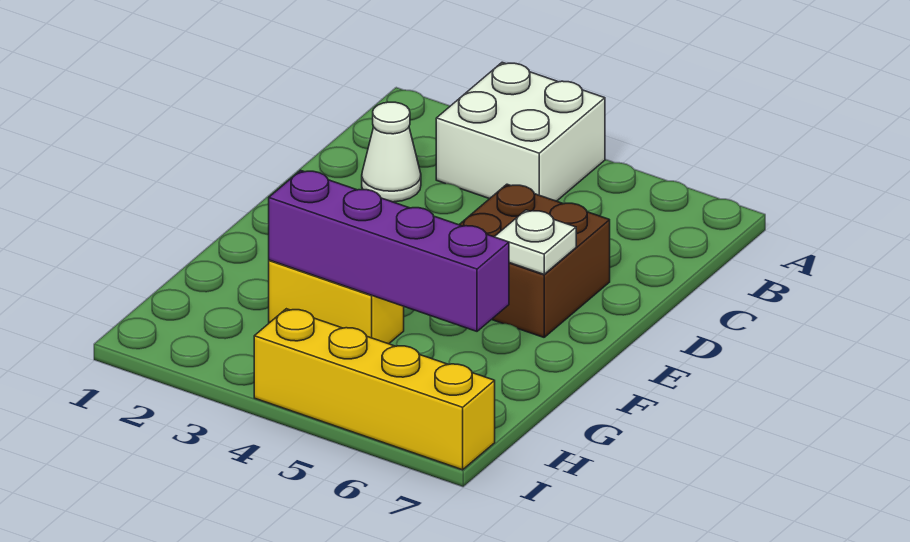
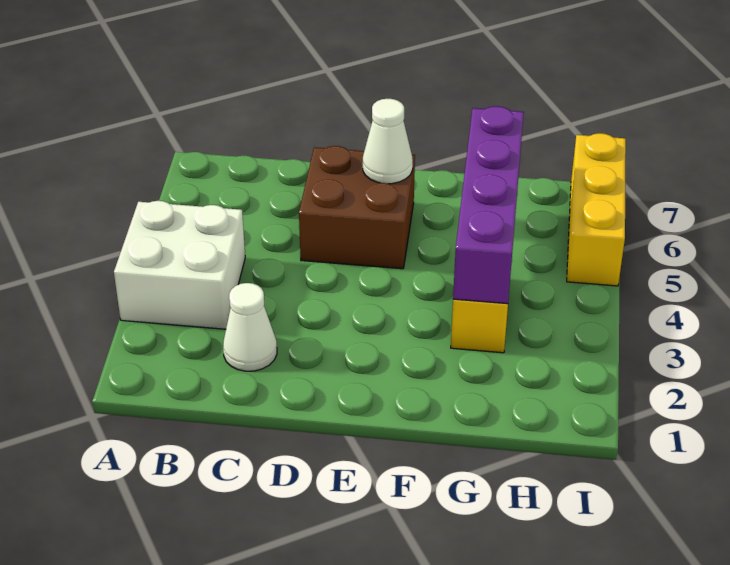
white 1x1 plate [495,210,576,274] -> white 1x1 cone [363,99,413,184]
yellow 1x4 brick [254,309,495,470] -> yellow 1x3 brick [567,133,626,286]

